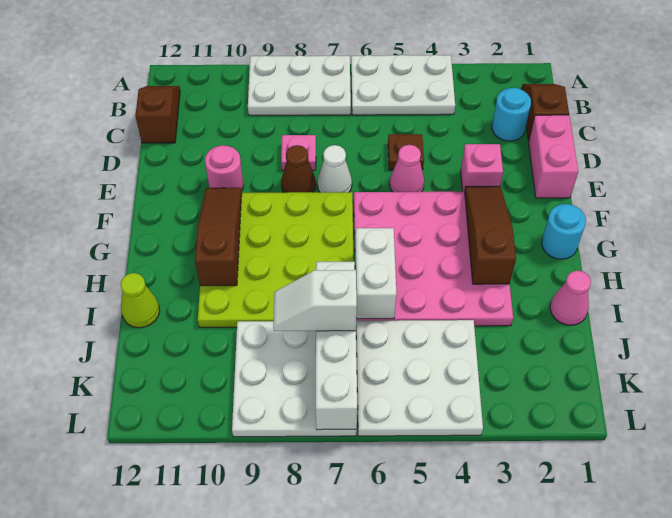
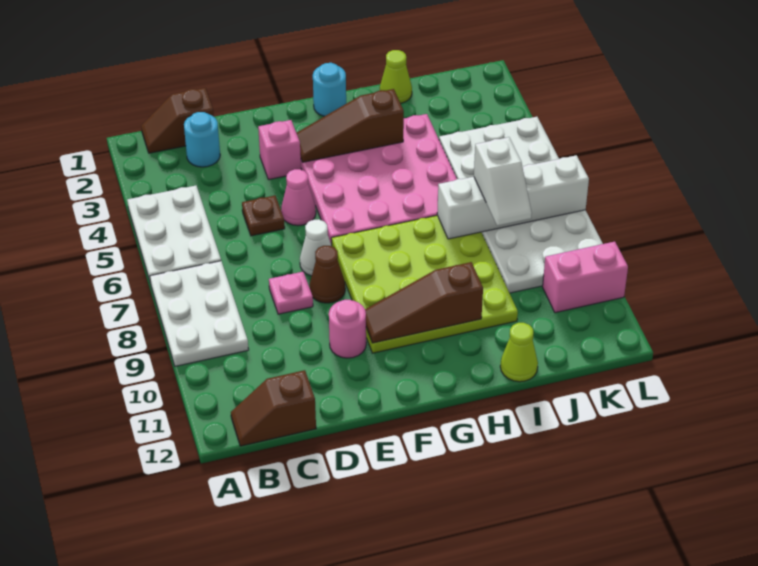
pink 1x2 brick [528,115,578,198] -> pink 1x2 brick moved to [543,242,628,313]
white 1x2 brick [355,228,397,319] -> none
pink 1x1 cone [550,270,591,325] -> lime 1x1 cone [380,50,412,103]

